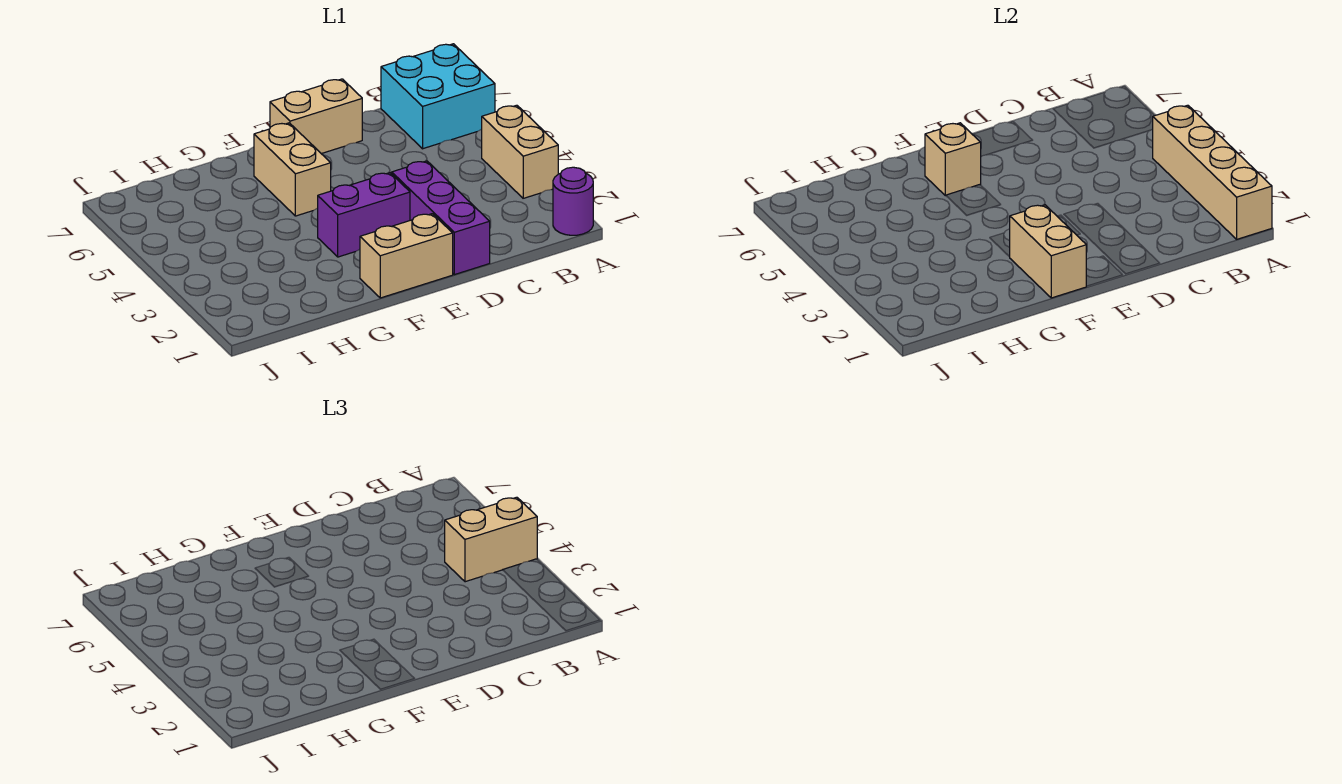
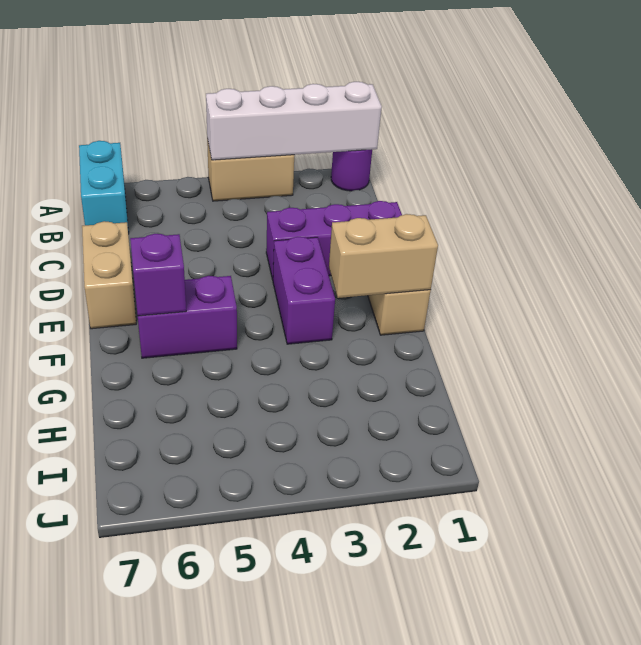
tan 1x4 brick [1153,105,1272,239] -> white 1x4 brick [206,82,382,160]
tan 1x2 brick [445,497,537,582] -> none
cyan 2x2 brick [381,44,495,149] -> cyan 1x2 brick [79,141,129,234]
tan 1x2 brick [254,123,331,216] -> purple 1x2 brick [138,276,237,358]
tan 1x1 brick [925,123,981,195] -> purple 1x1 brick [130,234,186,316]

